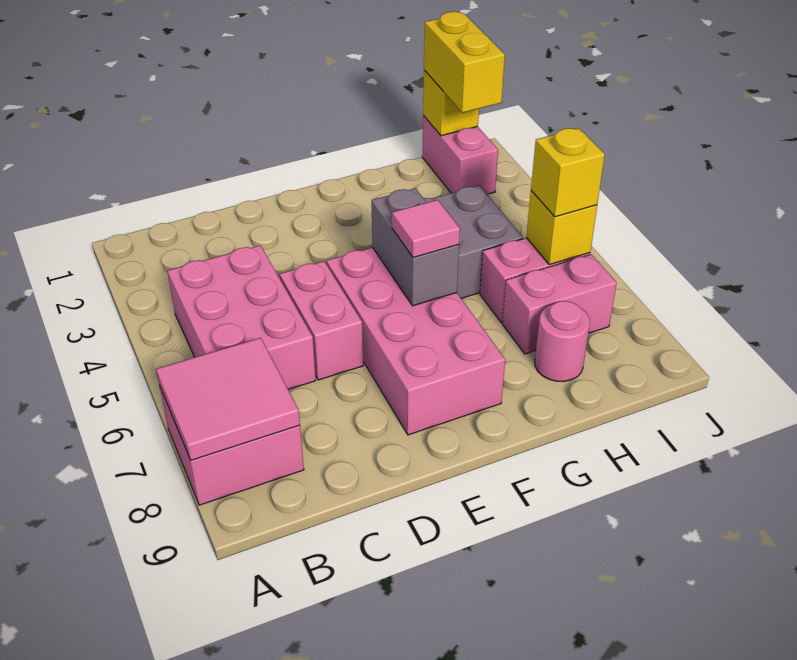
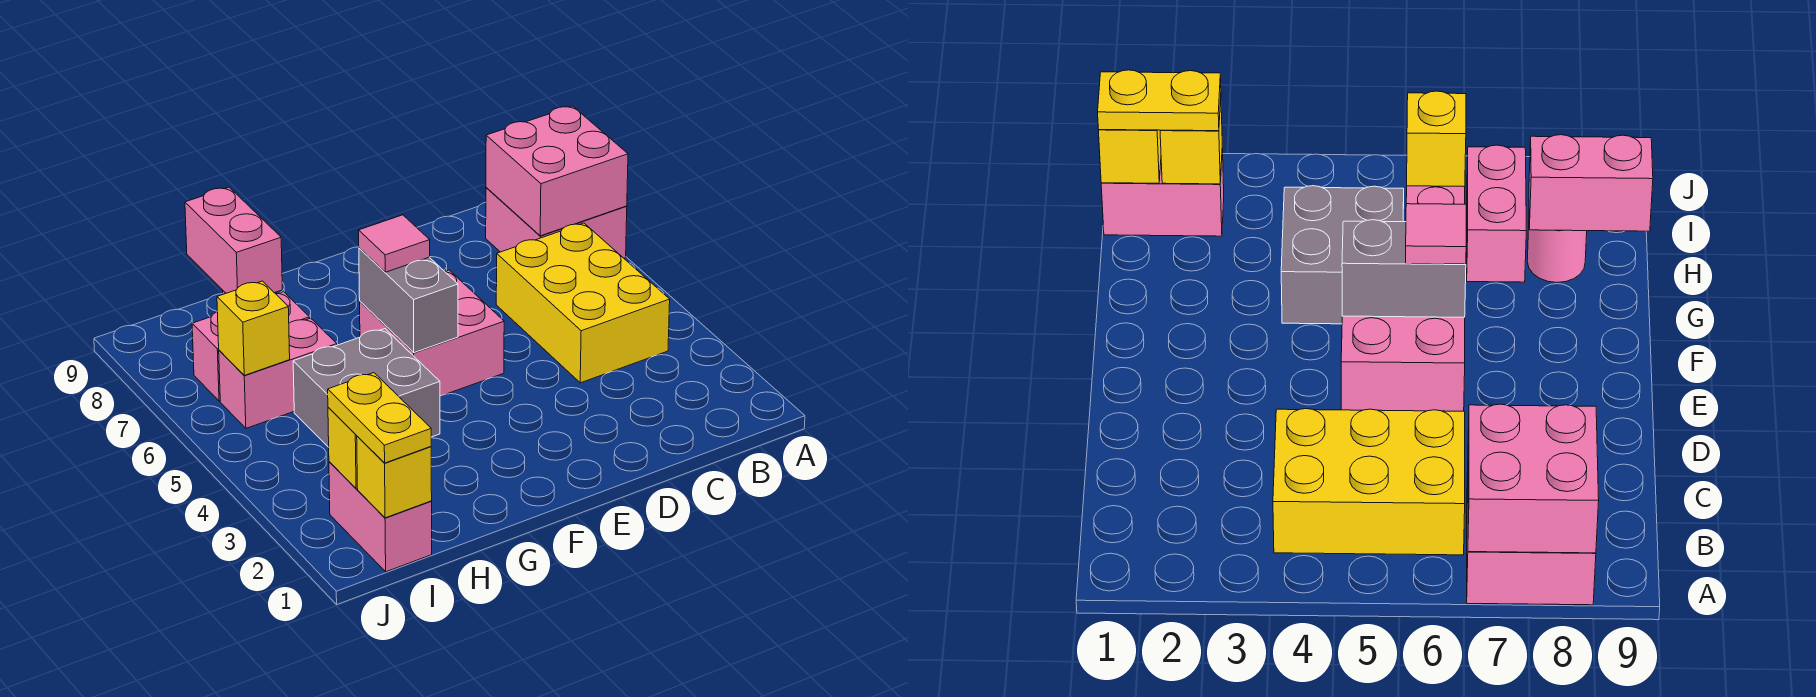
pink 2x2 tile [156,338,300,460] -> pink 2x2 brick [486,106,628,236]
pink 2x3 brick [168,245,316,389] -> yellow 2x3 brick [496,223,670,383]
pink 1x2 brick [280,261,363,380] -> pink 1x2 brick moved to [185,187,282,293]
pink 2x4 brick [327,248,505,435] -> pink 2x2 brick [360,270,504,396]
yellow 1x2 brick [424,12,505,113] -> yellow 1x2 plate [328,373,431,463]
yellow 1x1 brick [531,128,605,217] -> yellow 1x1 brick moved to [328,408,357,489]

